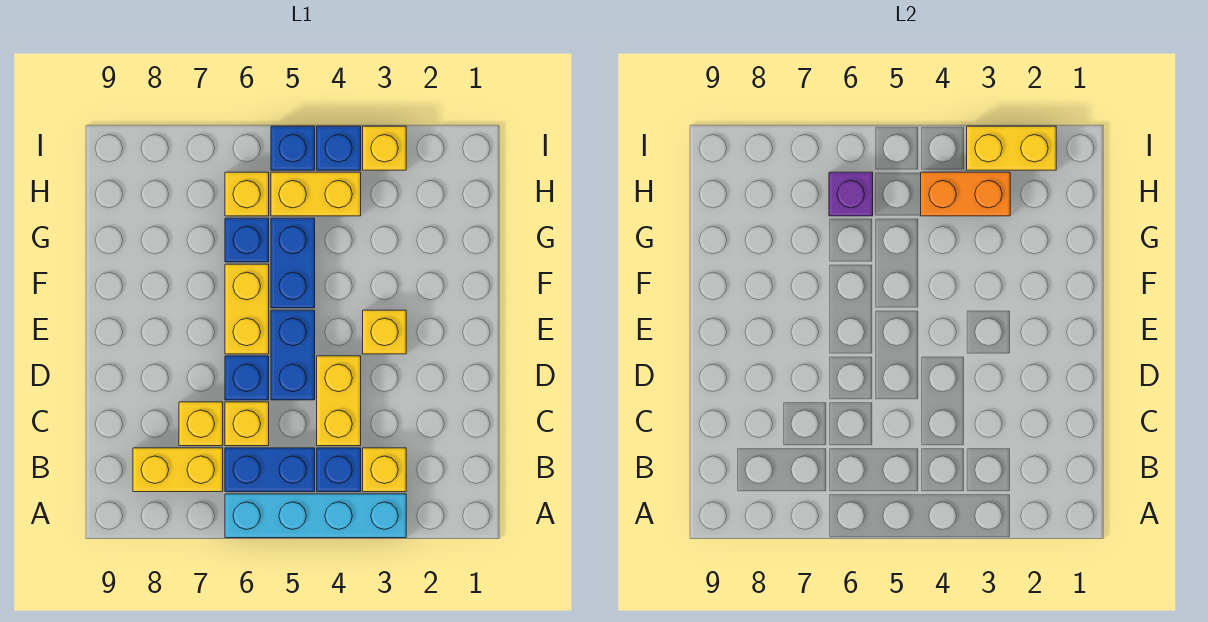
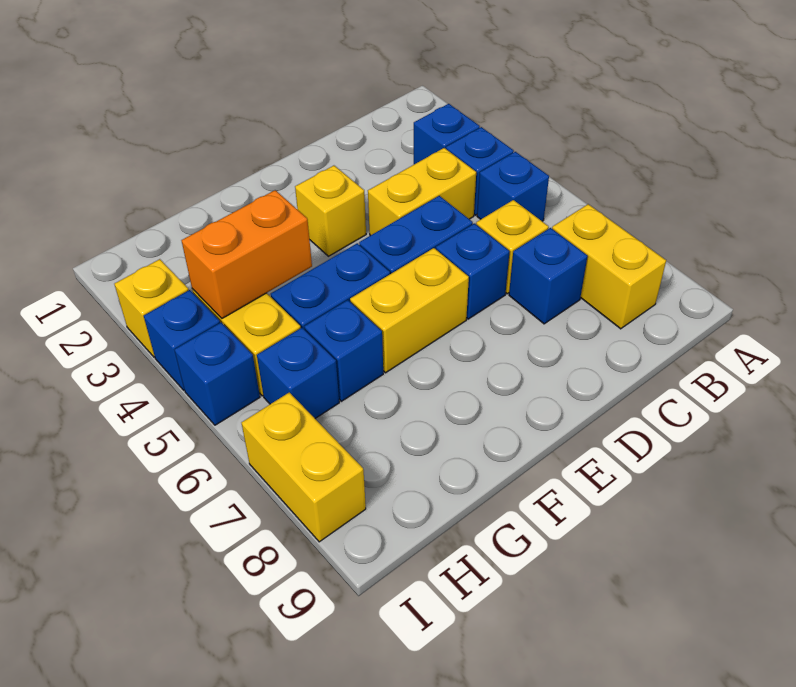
cyan 1x4 brick [225,494,406,538] -> none
yellow 1x1 brick [363,448,406,492] -> blue 1x1 brick [414,104,480,164]
blue 1x2 brick [225,448,315,492] -> blue 1x1 brick [477,152,549,221]
yellow 1x1 brick [179,402,223,446] -> blue 1x1 brick [509,228,587,324]
orange 1x2 brick [921,172,1010,216] -> orange 1x2 brick turned to [182,190,312,318]
yellow 1x1 brick [225,172,269,216] -> blue 1x1 brick [257,328,339,418]
purple 1x1 brick [829,172,873,216] -> none
yellow 1x2 brick [967,126,1056,170] -> yellow 1x2 brick moved to [241,392,366,542]

